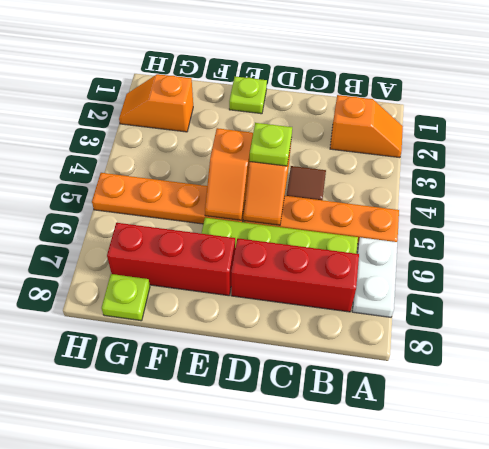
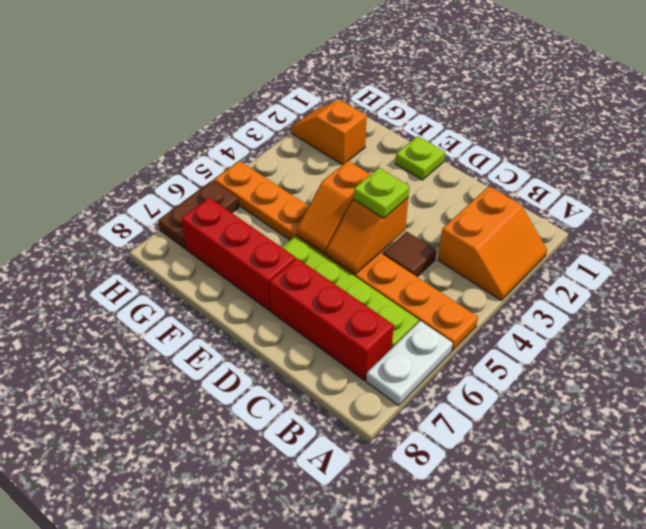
orange 1x2 slope [330,95,403,158] -> orange 2x2 slope [438,186,547,300]
lime 1x1 plate [102,274,150,321] -> none
none -> brown 1x2 plate [158,180,239,249]

